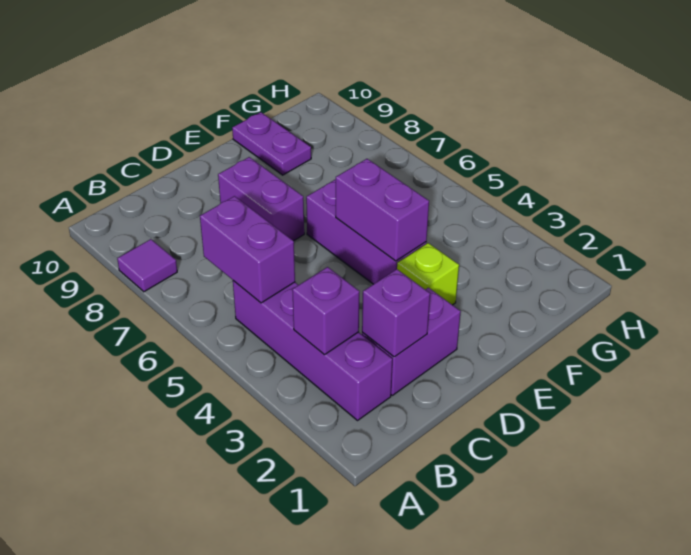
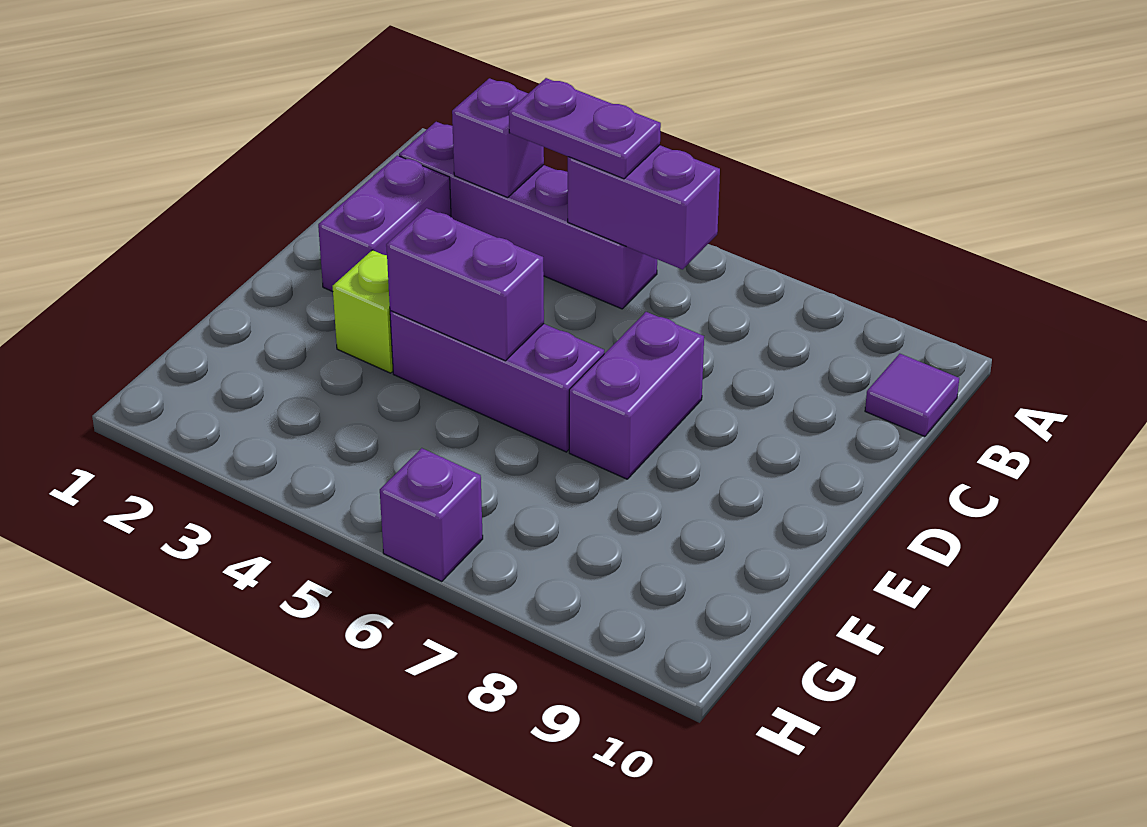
purple 1x1 tile [117,239,177,292] -> purple 1x1 tile moved to [865,354,959,437]
purple 1x1 brick [362,269,430,357] -> purple 1x1 brick moved to [380,448,483,581]
purple 1x2 brick [218,157,304,241] -> purple 1x2 brick turned to [569,312,704,479]
purple 1x2 plate [232,112,311,175] -> purple 1x2 plate moved to [509,78,661,179]

